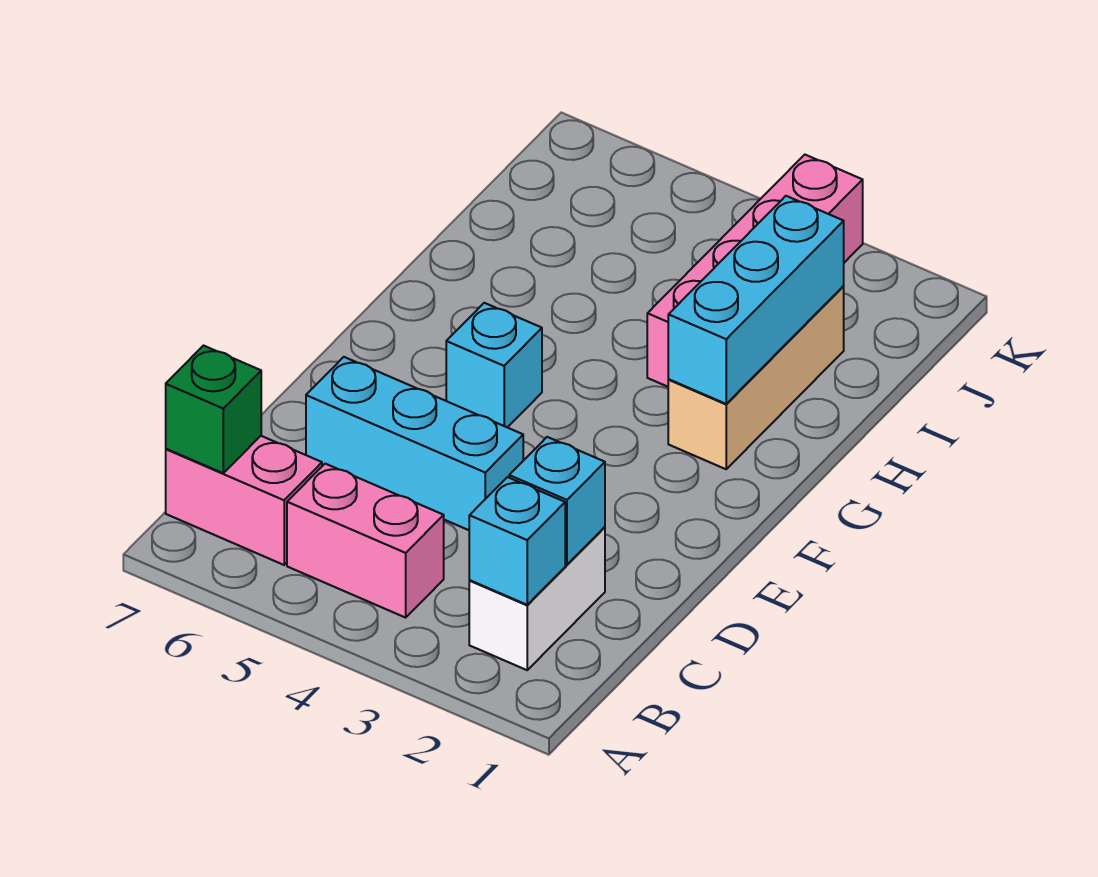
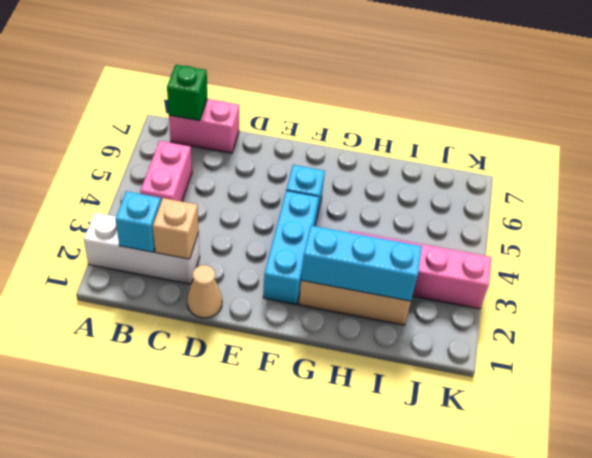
white 1x2 brick [469,527,605,670] -> white 1x3 brick [84,213,200,284]
pink 1x2 brick [166,436,322,565] -> pink 1x2 brick turned to [169,99,239,153]
cyan 1x1 brick [509,437,605,565] -> tan 1x1 brick [153,198,199,259]
none -> tan 1x1 cone [187,265,222,318]
cyan 1x3 brick [306,357,523,530] -> cyan 1x3 brick moved to [263,191,319,305]

